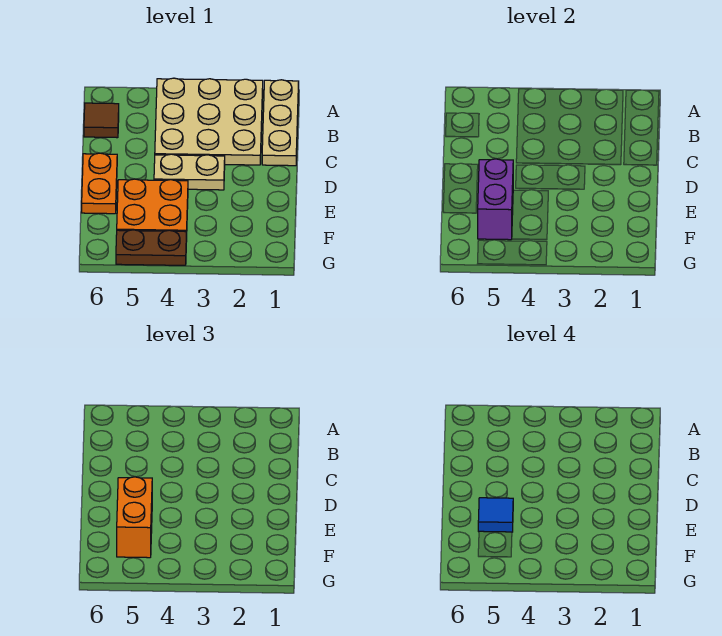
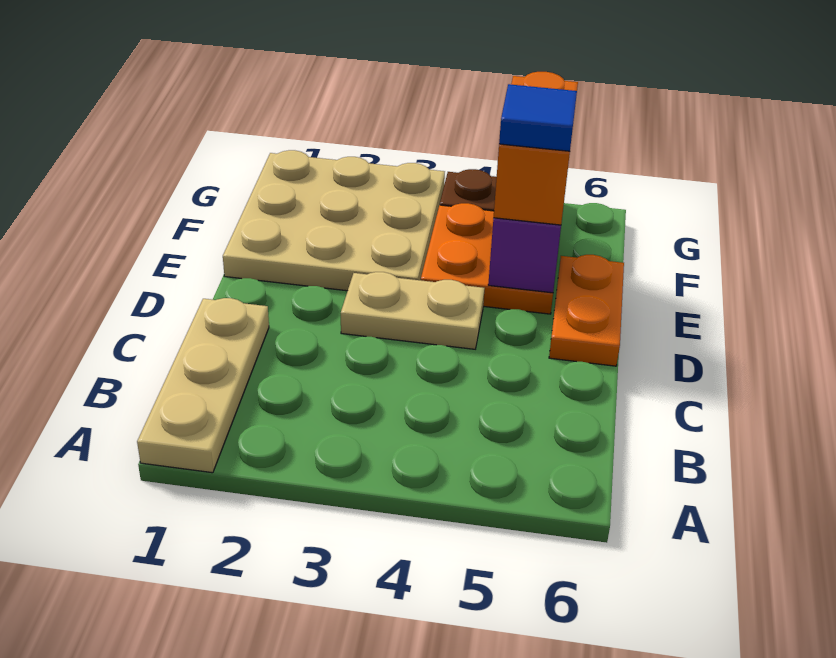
tan 3x3 plate [155,78,263,165] -> tan 3x3 plate moved to [223,150,445,291]
brown 1x1 tile [84,103,119,138] -> none

